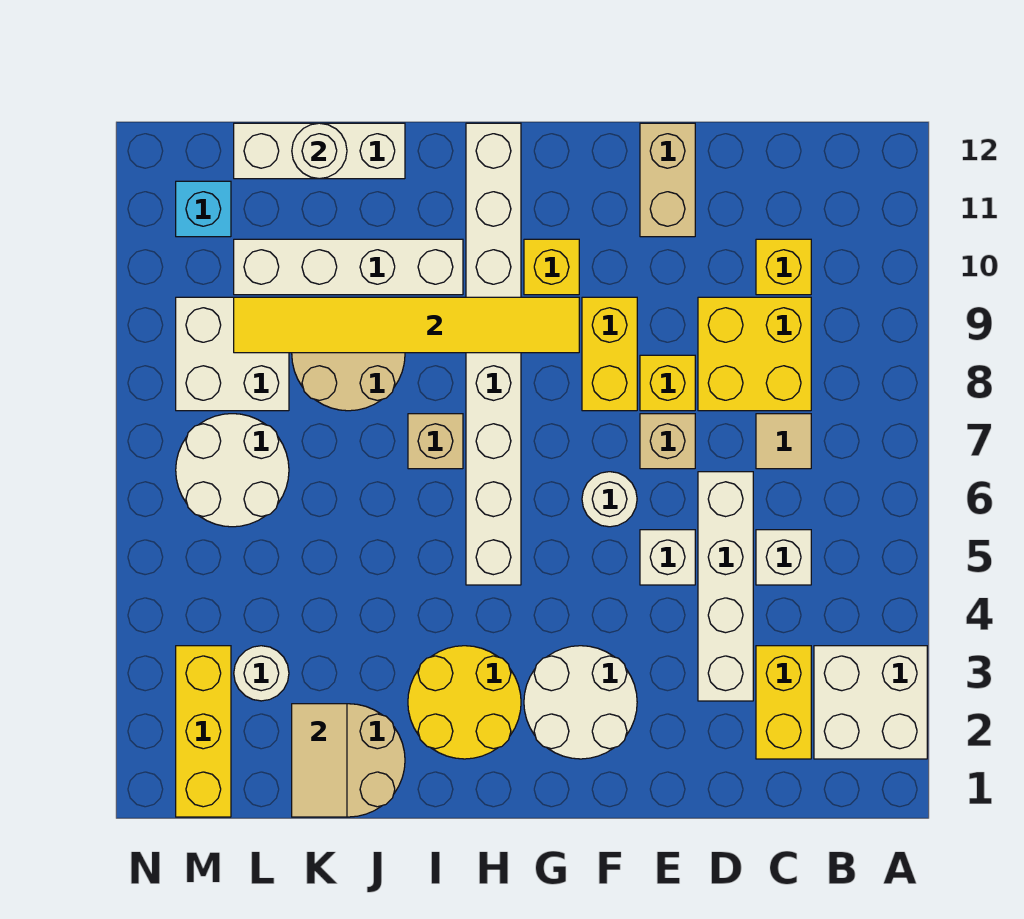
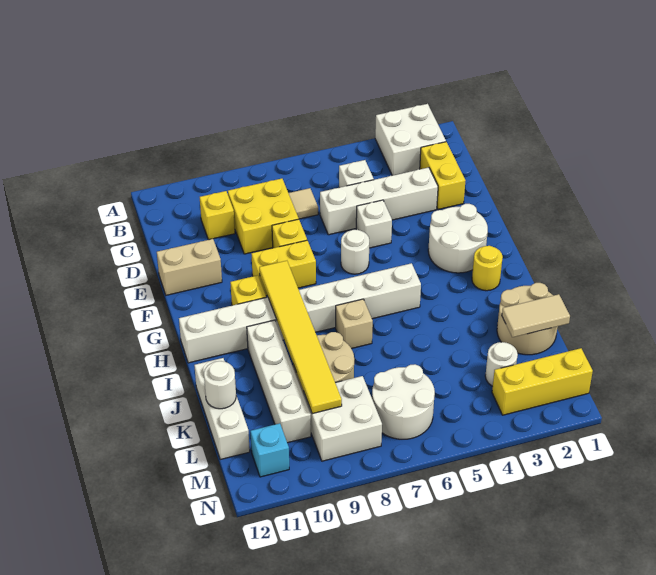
yellow 1x2 brick [756,646,811,759] -> yellow 1x2 brick turned to [420,142,466,209]
tan 1x1 brick [640,414,695,469] -> none
yellow 2x2 round brick [408,646,521,759] -> yellow 1x1 round brick [472,246,503,291]

